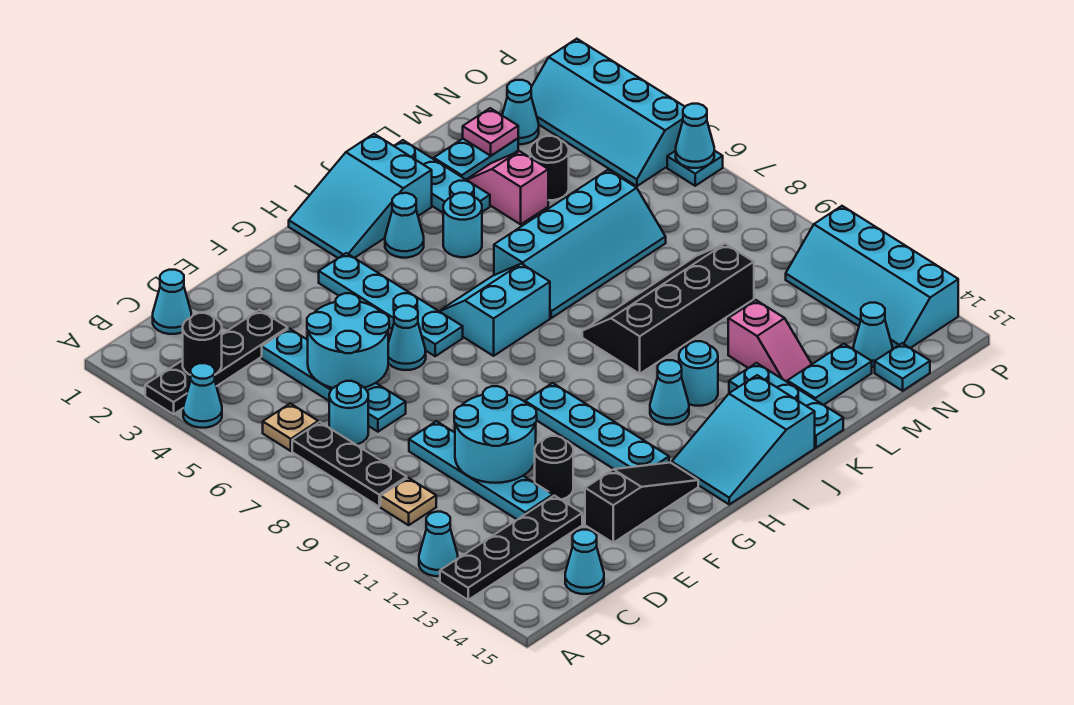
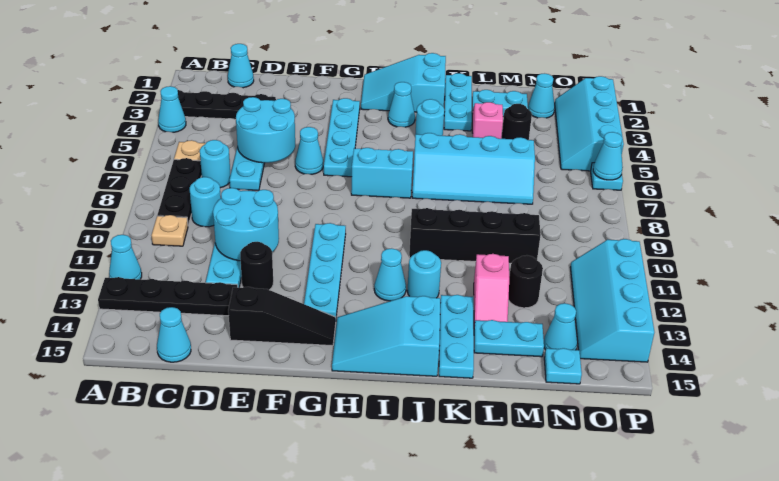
black 1x1 round brick [183,313,222,375] -> black 1x1 round brick moved to [509,255,543,308]
none -> cyan 1x1 round brick [190,177,221,227]
pink 1x1 plate [463,108,518,156] -> none

